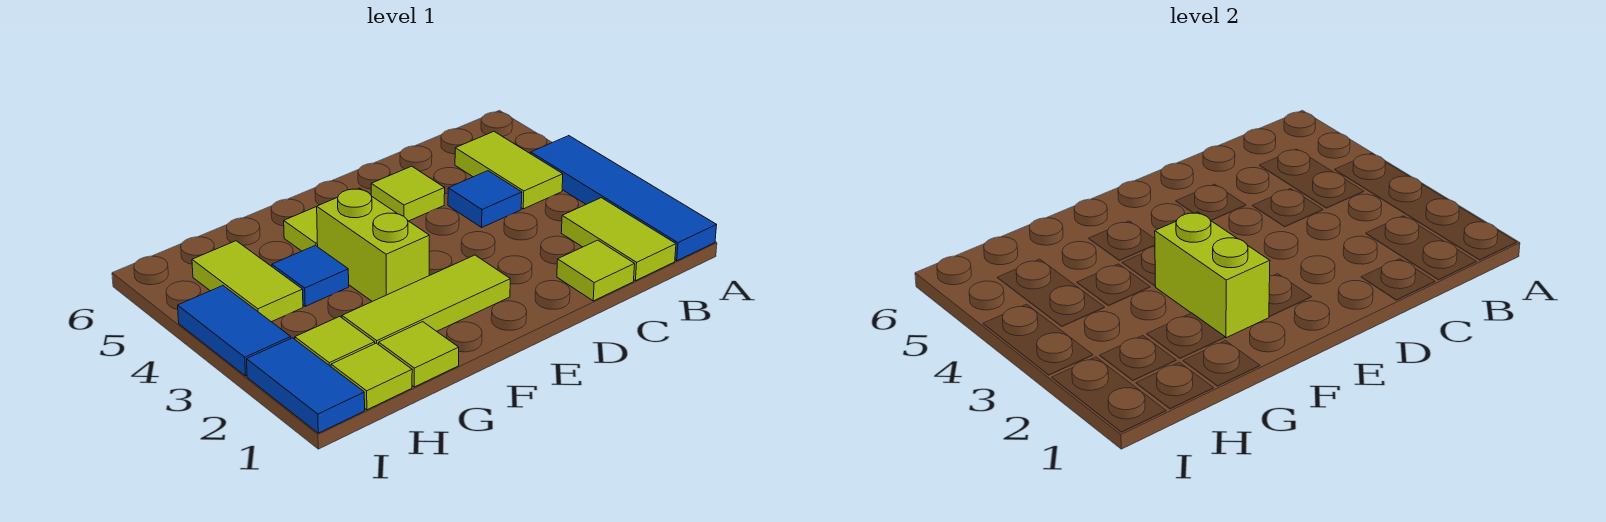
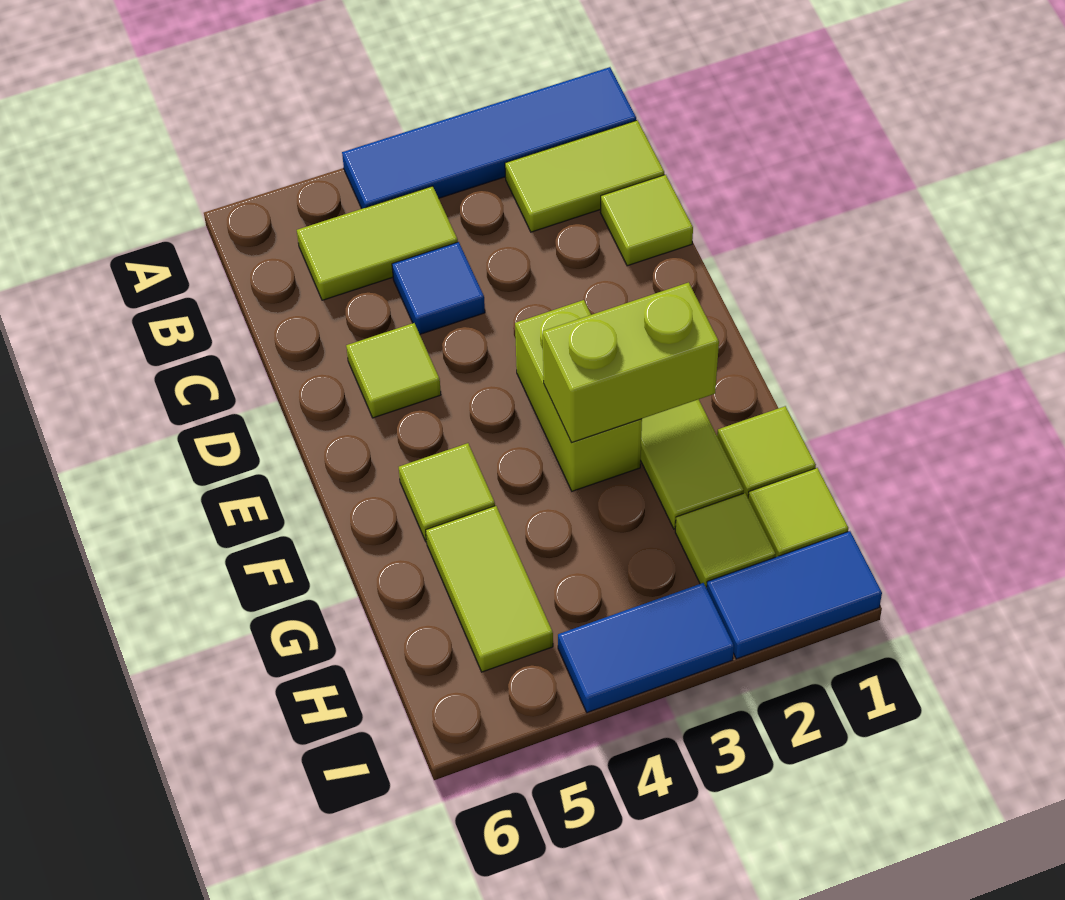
lime 1x2 brick [317,188,429,301] -> lime 1x2 brick turned to [515,300,642,491]
blue 1x1 tile [272,245,349,306] -> none
lime 1x2 tile [192,241,303,322] -> lime 1x2 tile turned to [426,506,553,672]

